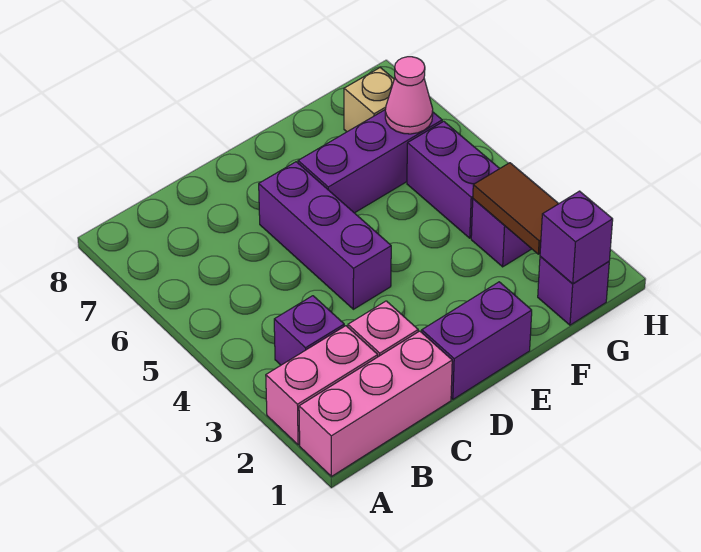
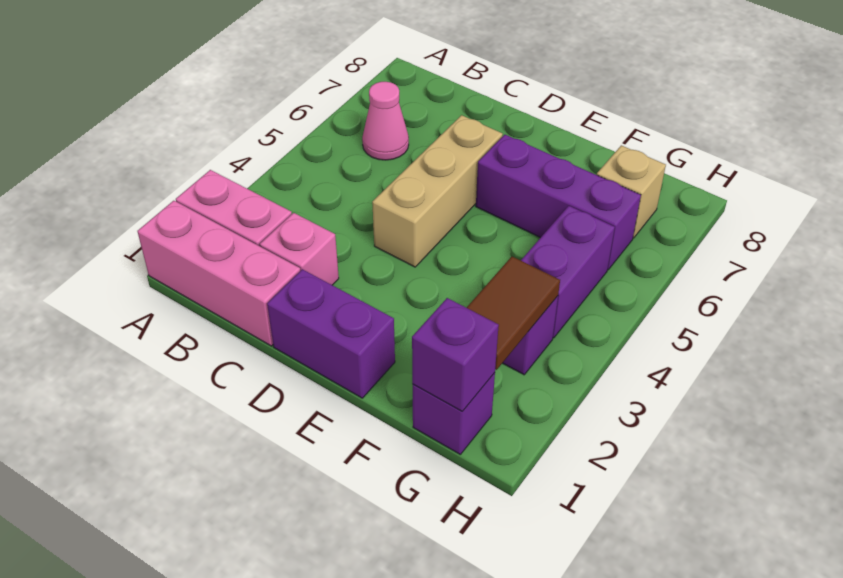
purple 1x1 brick [274,296,344,365] -> none
purple 1x3 brick [259,162,391,309] -> tan 1x3 brick [372,115,503,267]
pink 1x1 cone [385,57,433,134] -> pink 1x1 cone moved to [362,82,409,160]

